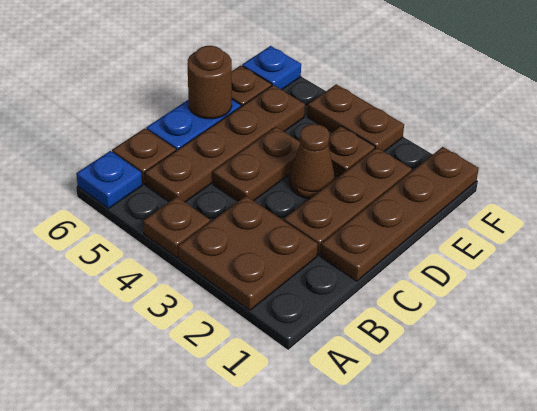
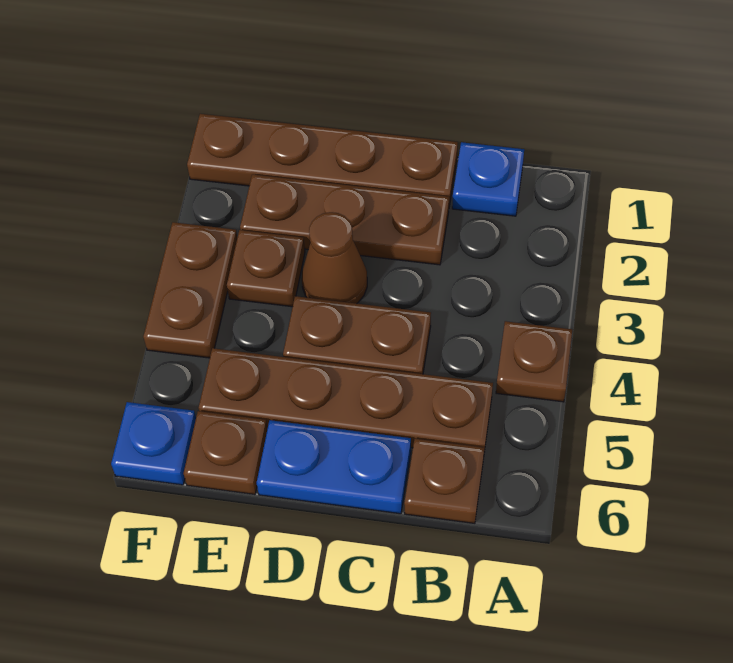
brown 2x2 plate [178,196,318,310] -> none
blue 1x1 plate [76,151,142,208] -> blue 1x1 plate moved to [452,142,524,216]
brown 1x1 round brick [187,46,232,119] -> none

